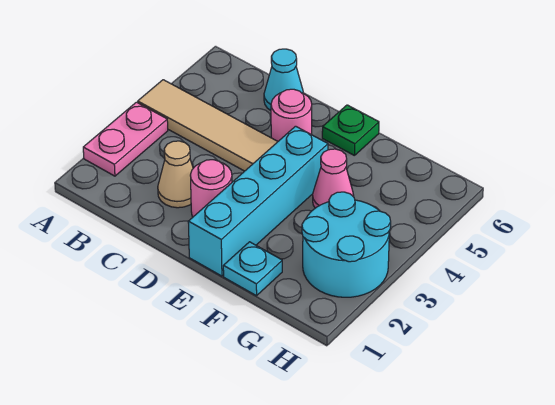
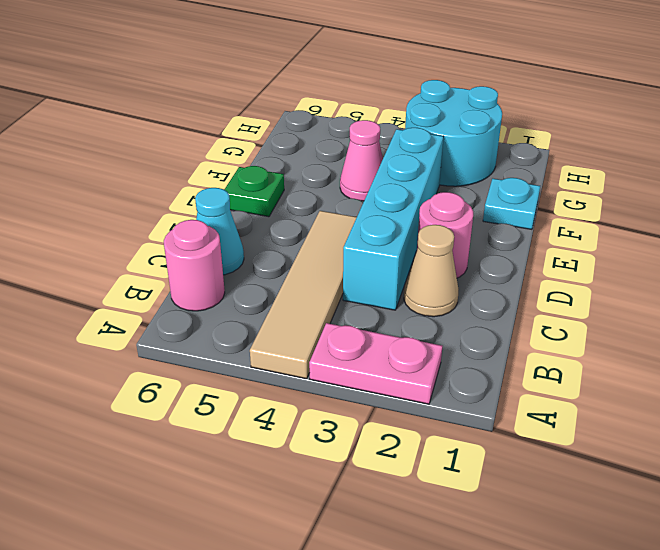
pink 1x1 round brick [271,89,312,141] -> pink 1x1 round brick moved to [164,220,225,311]
cyan 1x4 brick [188,126,328,276] -> cyan 1x4 brick turned to [343,128,443,310]

